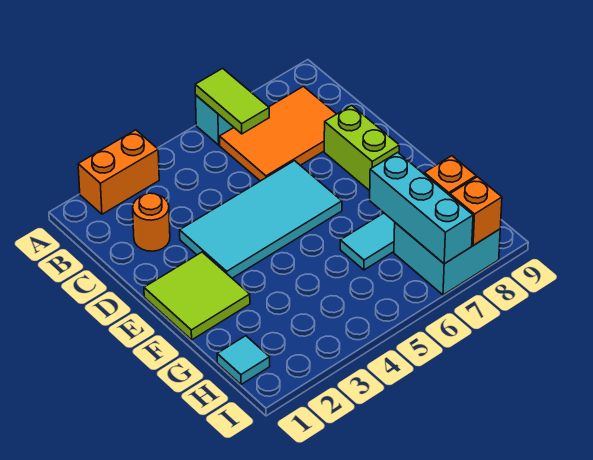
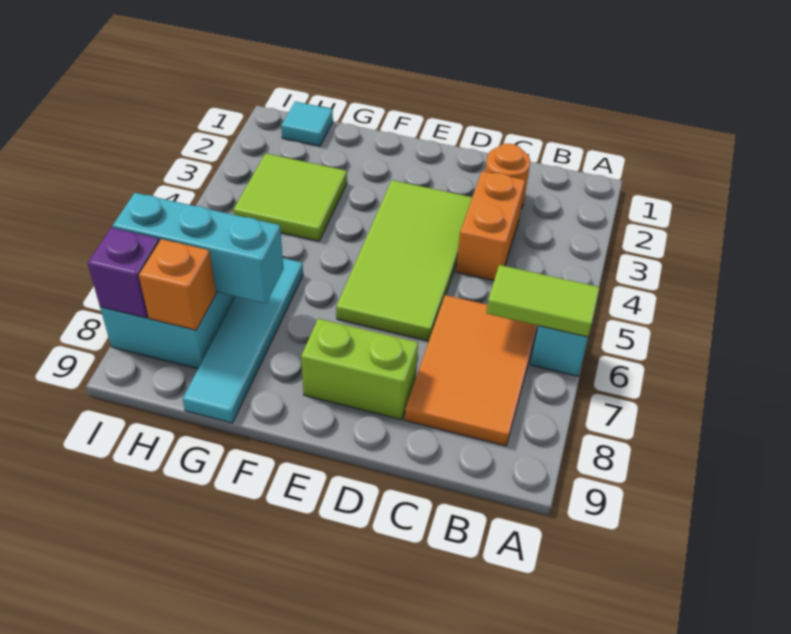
orange 1x2 brick [78,130,159,214] -> orange 1x2 brick moved to [456,171,525,281]
cyan 2x4 tile [180,161,342,278] -> lime 2x4 tile [336,180,472,341]
lime 2x2 tile [144,252,250,340] -> lime 2x2 tile moved to [233,153,347,241]
orange 1x1 brick [450,177,502,246] -> purple 1x1 brick [88,228,159,318]

